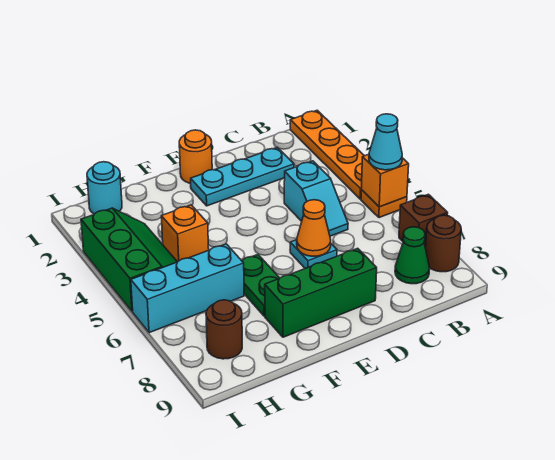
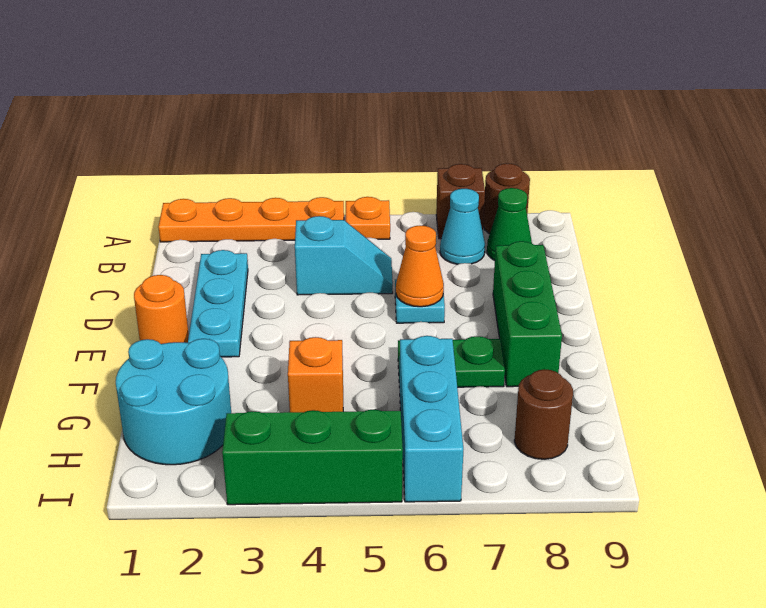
orange 1x1 brick [361,154,409,207] -> none
cyan 1x1 cone [369,114,402,170] -> cyan 1x1 cone moved to [440,189,485,264]
cyan 1x1 round brick [87,162,122,214] -> cyan 2x2 round brick [116,339,231,465]

